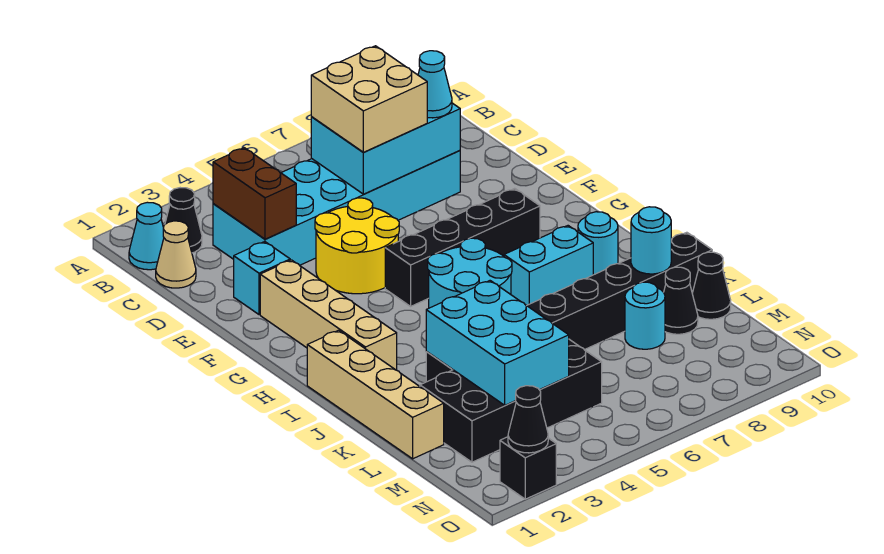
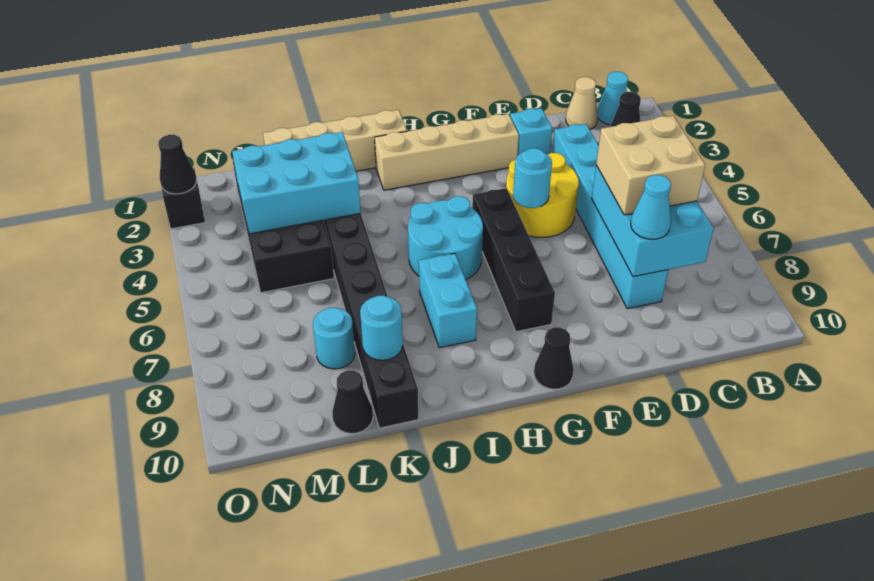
cyan 2x6 brick [213,150,460,265] -> cyan 1x6 brick [552,124,668,309]
brown 1x2 brick [213,148,296,239] -> none
cyan 1x1 round brick [578,212,618,275] -> cyan 1x1 round brick moved to [513,148,552,208]
black 1x1 cone [664,267,698,334] -> black 1x1 cone moved to [534,327,574,389]

